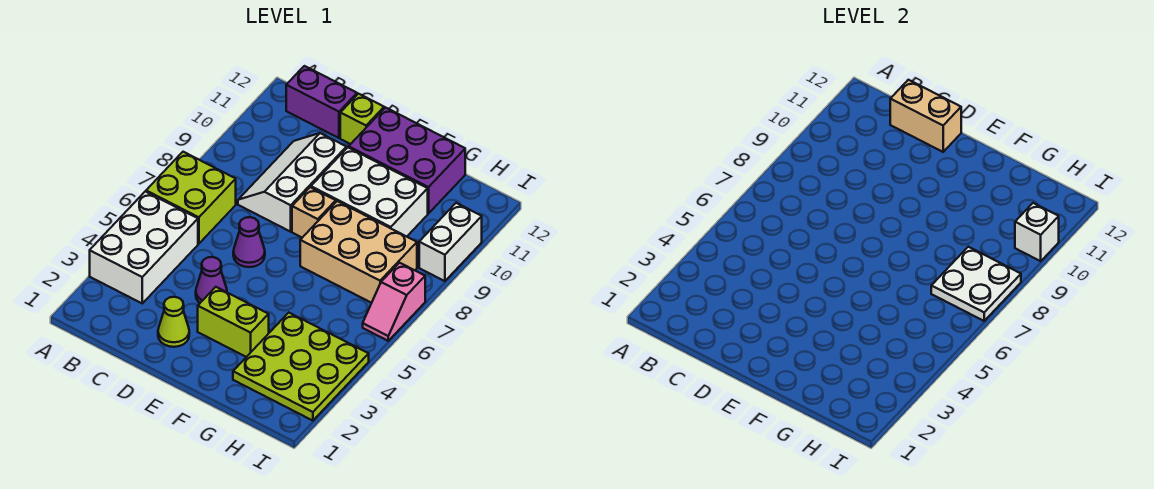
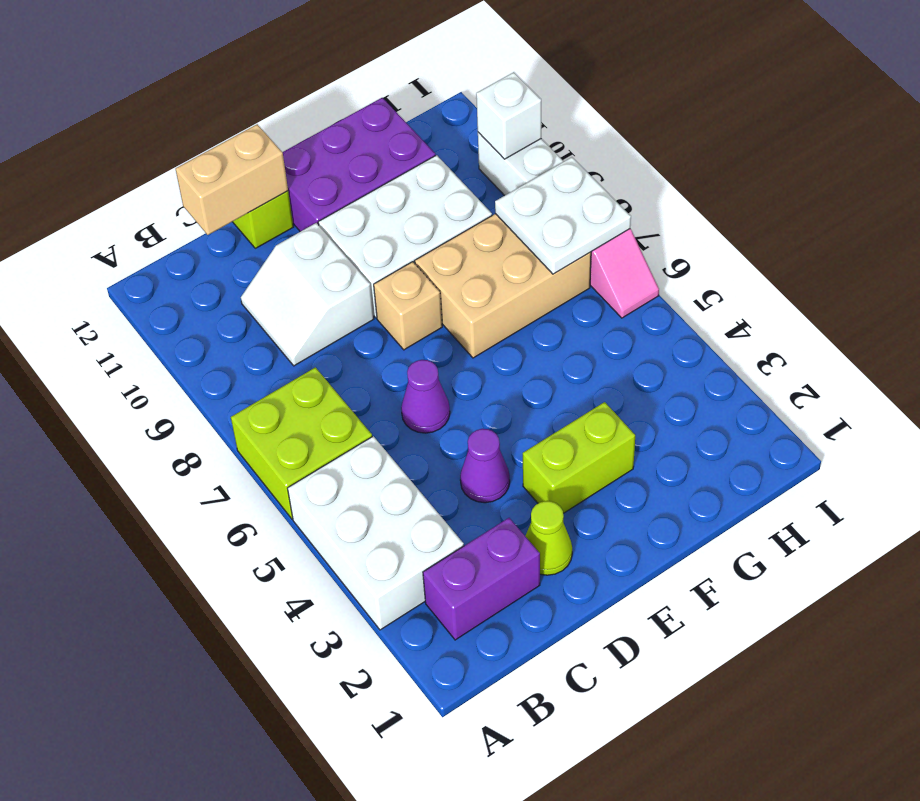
purple 1x2 brick [286,66,357,138] -> purple 1x2 brick moved to [423,518,540,640]
white 2x3 slope [238,133,346,232] -> white 2x2 slope [241,223,374,366]
lime 3x3 plate [233,313,369,421] -> none

